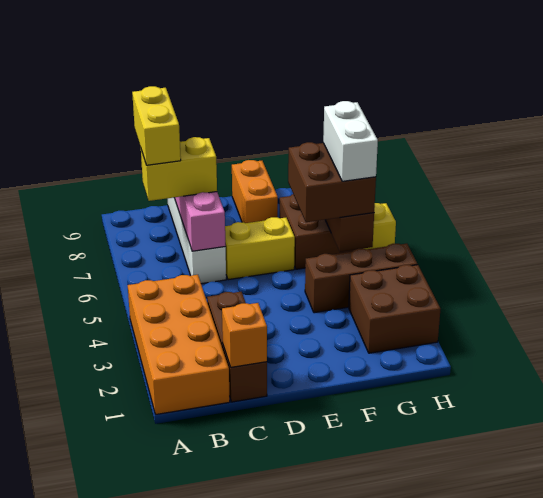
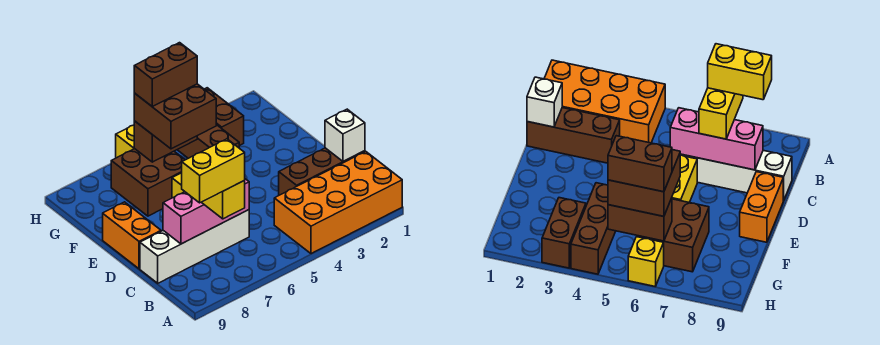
orange 1x1 brick [222,303,267,367] -> white 1x1 brick [325,109,365,161]
orange 1x2 brick [232,160,278,223] -> orange 1x2 brick turned to [103,202,161,269]
brown 2x2 brick [349,265,440,353] -> brown 1x2 brick [204,88,244,146]
white 1x2 brick [323,101,378,181] -> brown 1x2 brick [134,43,197,106]

